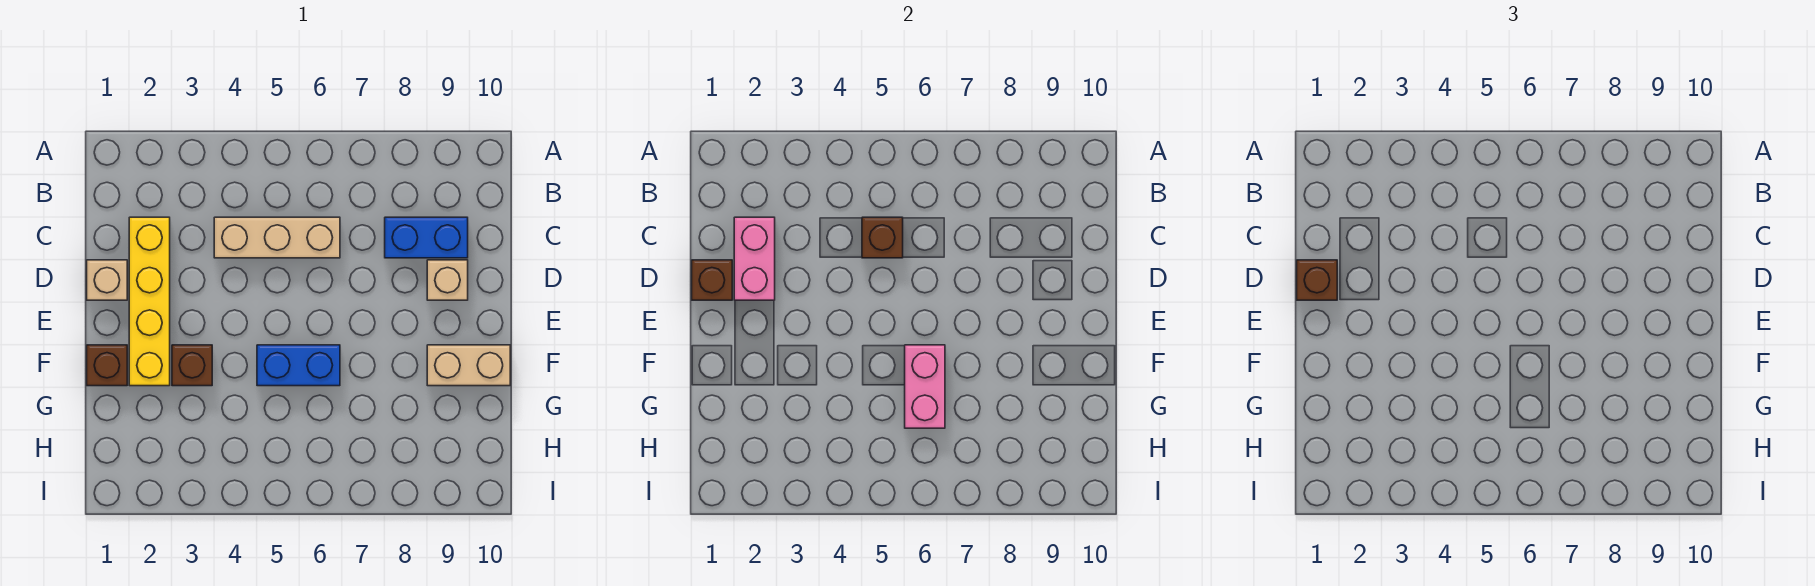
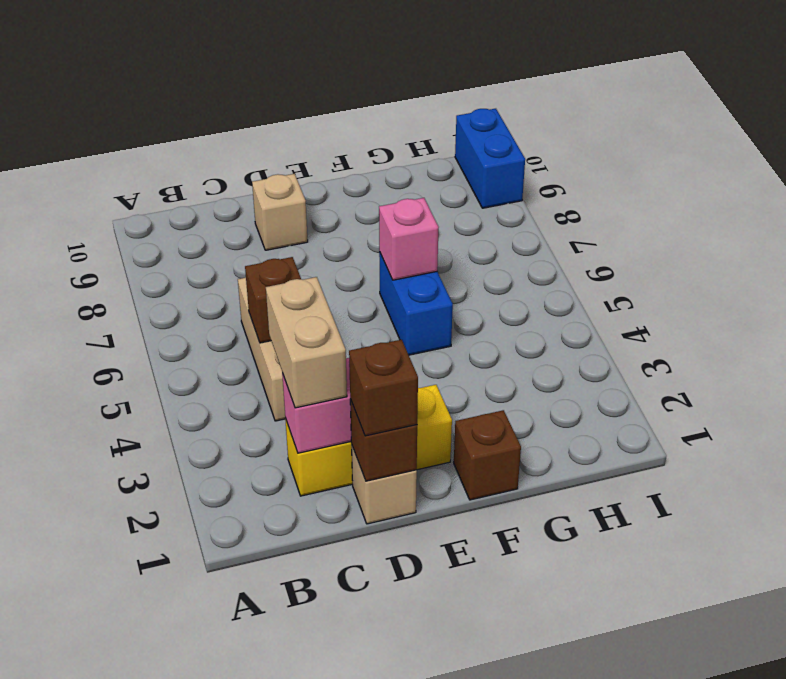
yellow 1x4 brick [129,217,170,386] -> yellow 1x3 brick [285,385,452,496]
blue 1x2 brick [385,217,468,258] -> blue 1x2 brick moved to [455,109,525,208]
brown 1x1 brick [172,345,212,386] -> none
pink 1x2 brick [905,345,945,428] -> pink 1x1 brick [379,198,439,280]
tan 1x2 brick [427,345,510,386] -> tan 1x2 brick moved to [266,277,347,408]

